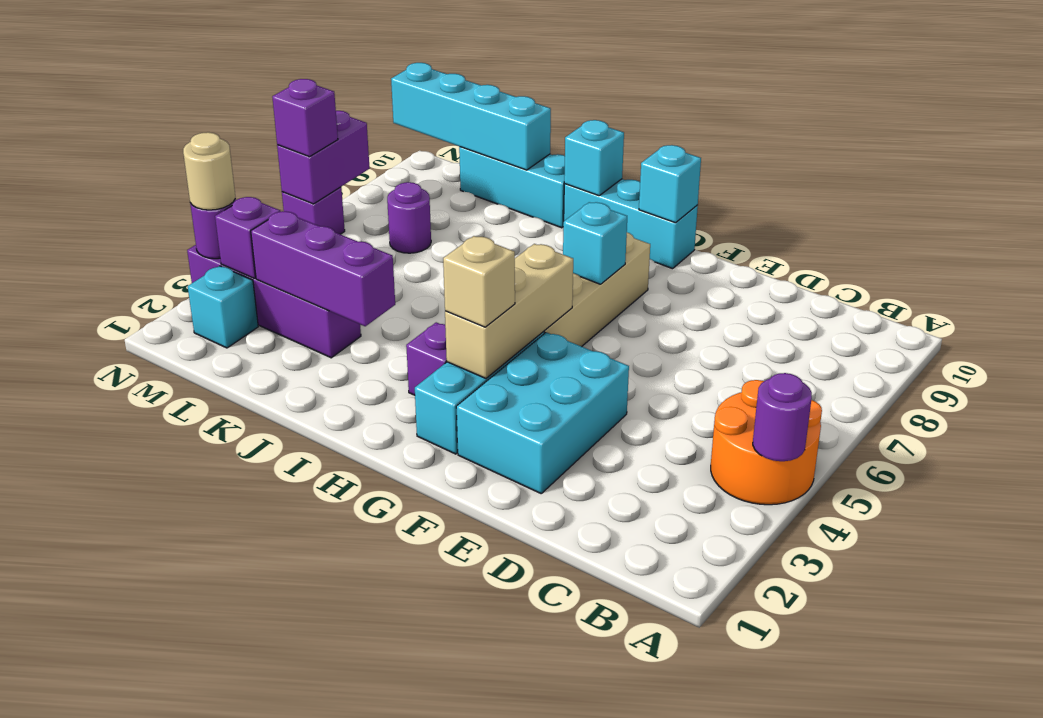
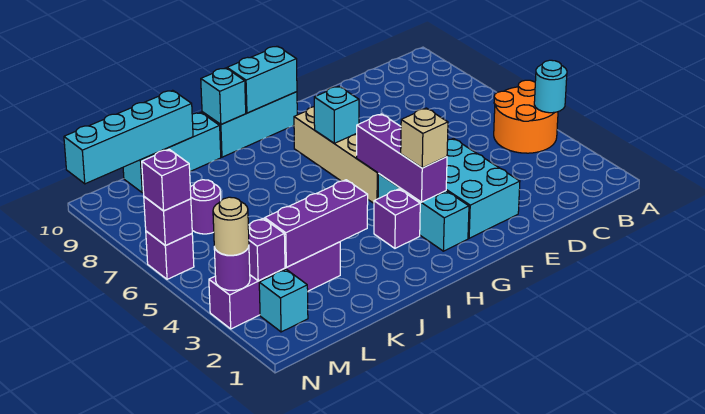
purple 1x1 round brick [753,373,812,461] -> cyan 1x1 round brick [534,60,567,113]
tan 1x3 brick [445,244,573,378] -> purple 1x3 brick [357,114,447,202]
cyan 1x1 brick [639,145,701,223] -> cyan 1x2 brick [227,46,297,113]
purple 1x2 brick [277,111,370,204] -> purple 1x1 brick [144,197,192,246]

